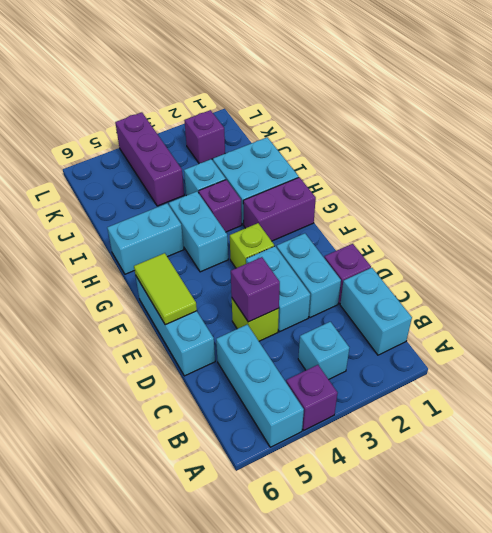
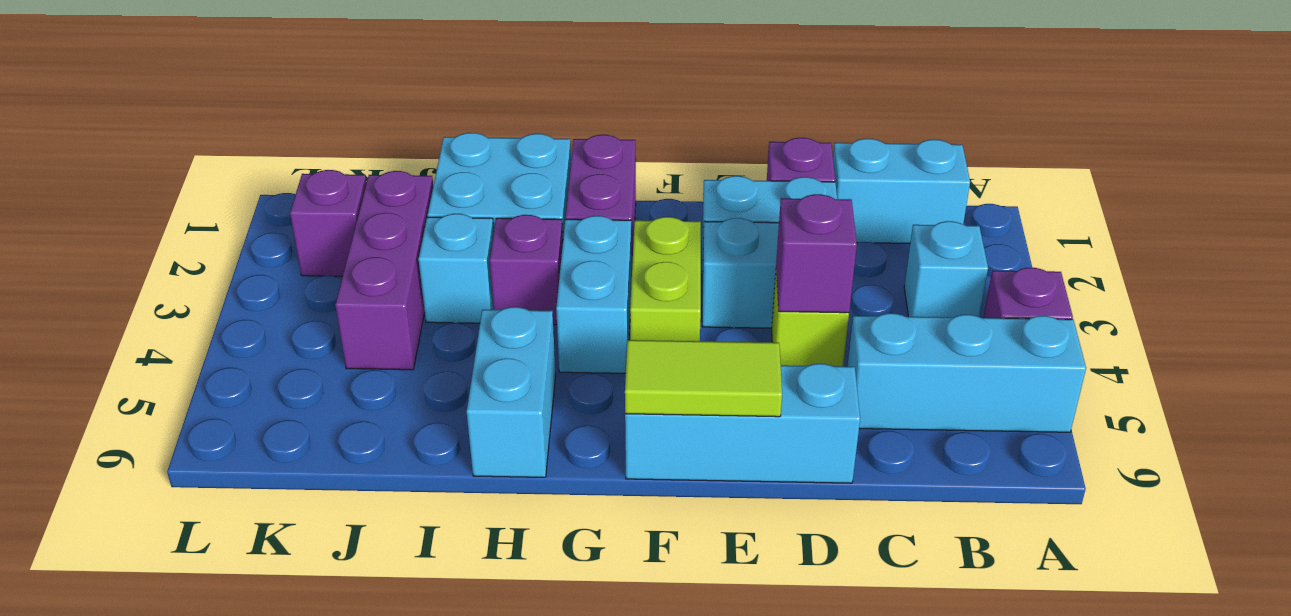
lime 1x1 brick [230,223,274,268] -> lime 1x2 brick [630,217,701,341]
cyan 1x2 brick [169,192,228,272] -> cyan 1x2 brick turned to [556,216,632,373]
purple 1x3 brick [115,112,184,206] -> purple 1x3 brick turned to [335,171,433,370]

